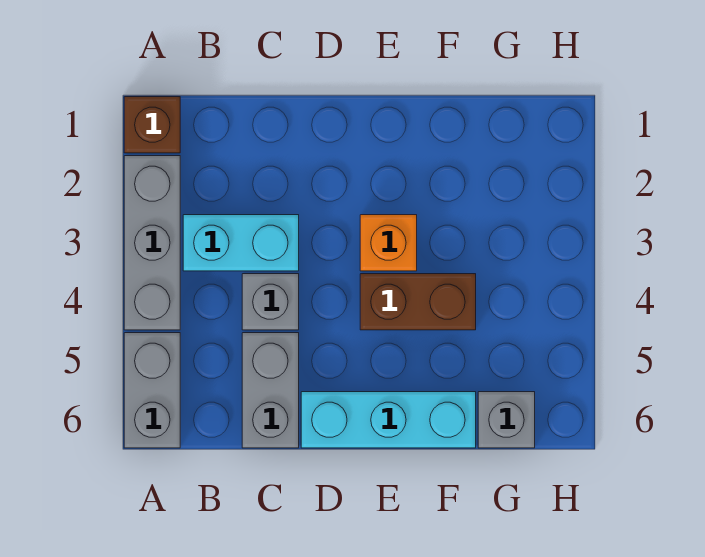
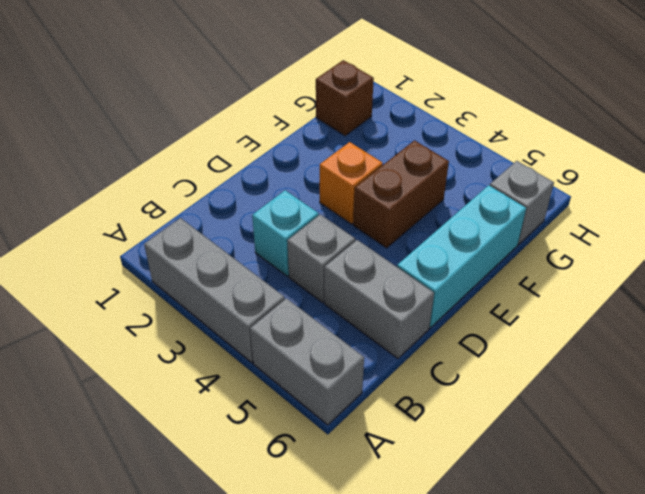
brown 1x1 brick [124,97,180,153] -> brown 1x1 brick moved to [316,60,374,136]
cyan 1x2 brick [183,215,299,271] -> cyan 1x1 brick [252,190,319,276]

